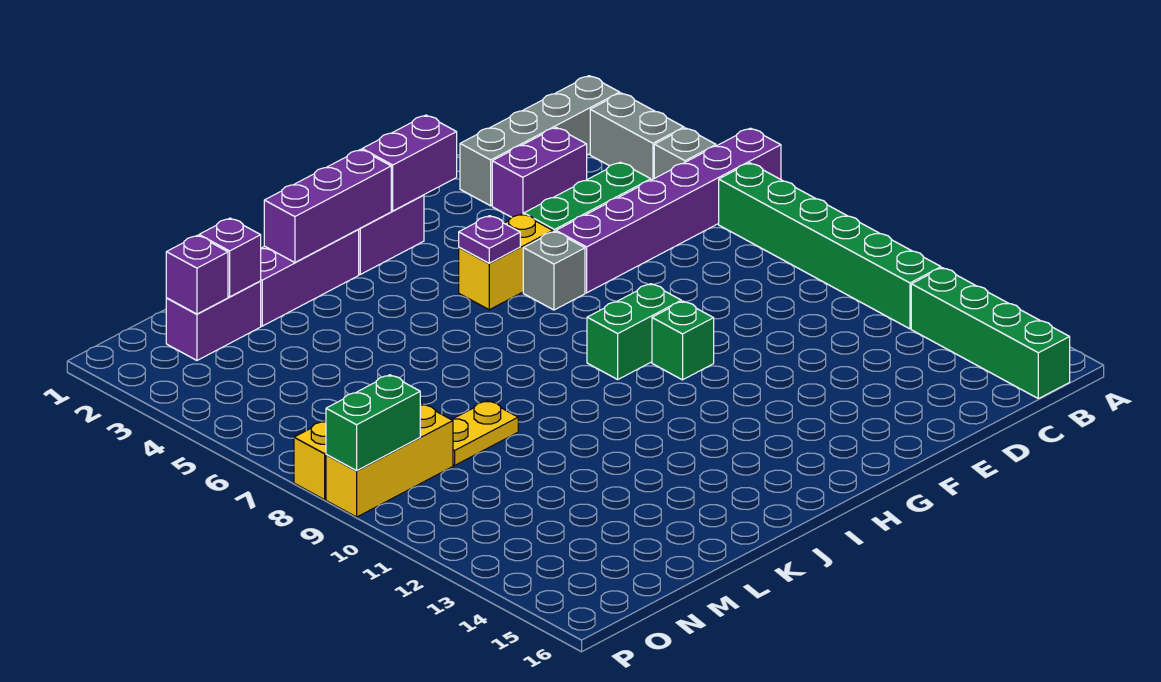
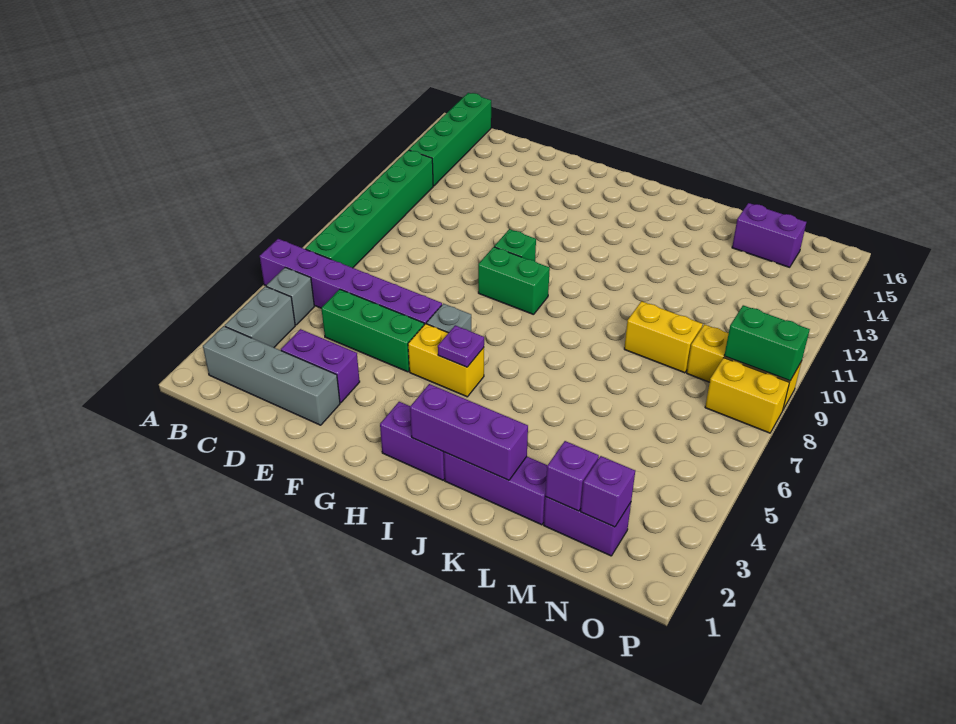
purple 1x2 brick [362,115,457,211] -> purple 1x2 brick moved to [732,203,806,267]
yellow 1x2 plate [451,401,518,465] -> yellow 1x2 brick [624,301,703,373]

